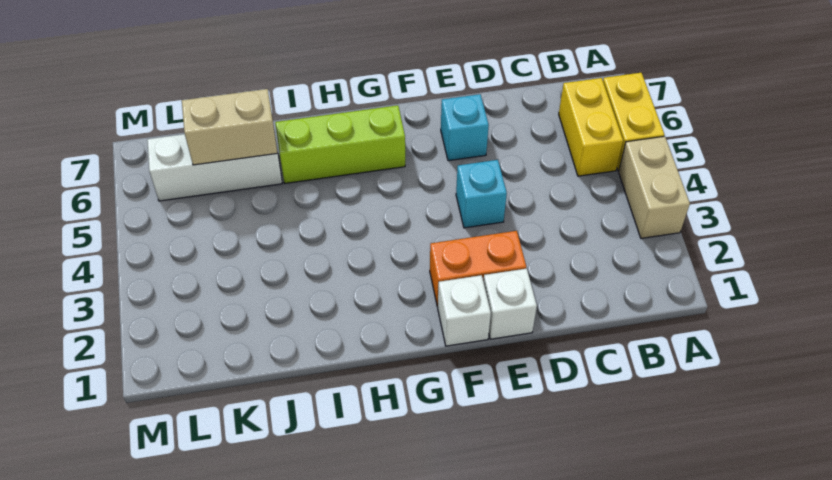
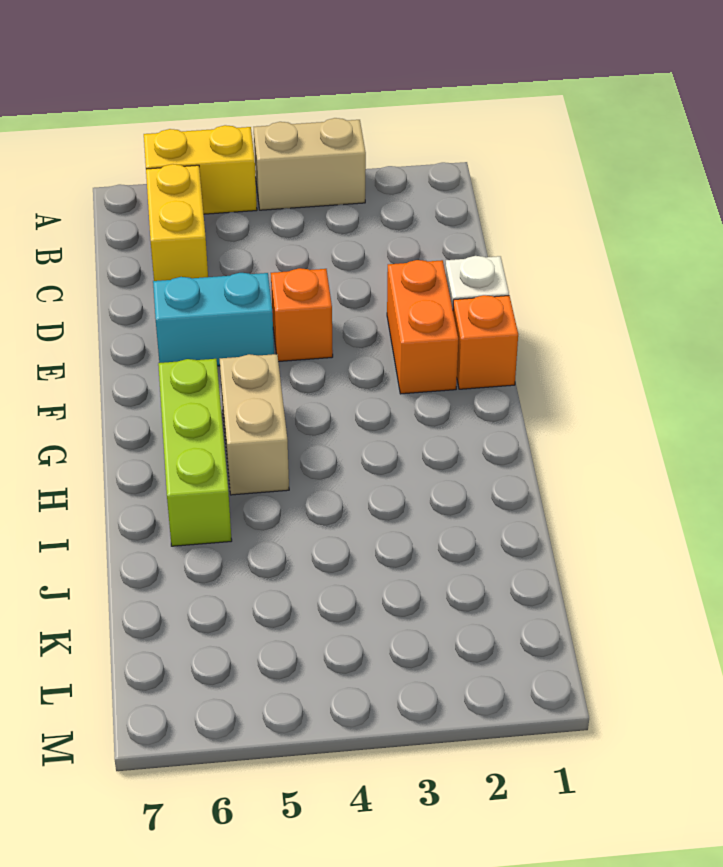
yellow 1x2 brick [559,78,623,176] -> yellow 1x2 brick turned to [146,164,208,281]
cyan 1x1 brick [456,160,507,228] -> orange 1x1 brick [271,268,333,362]
cyan 1x1 brick [441,94,489,161] -> cyan 1x2 brick [153,273,274,366]
white 1x1 brick [438,275,491,346] -> orange 1x1 brick [453,295,518,389]
white 1x3 brick [147,131,282,201] -> none
tan 1x2 brick [182,89,277,165] -> tan 1x2 brick moved to [220,354,289,495]

